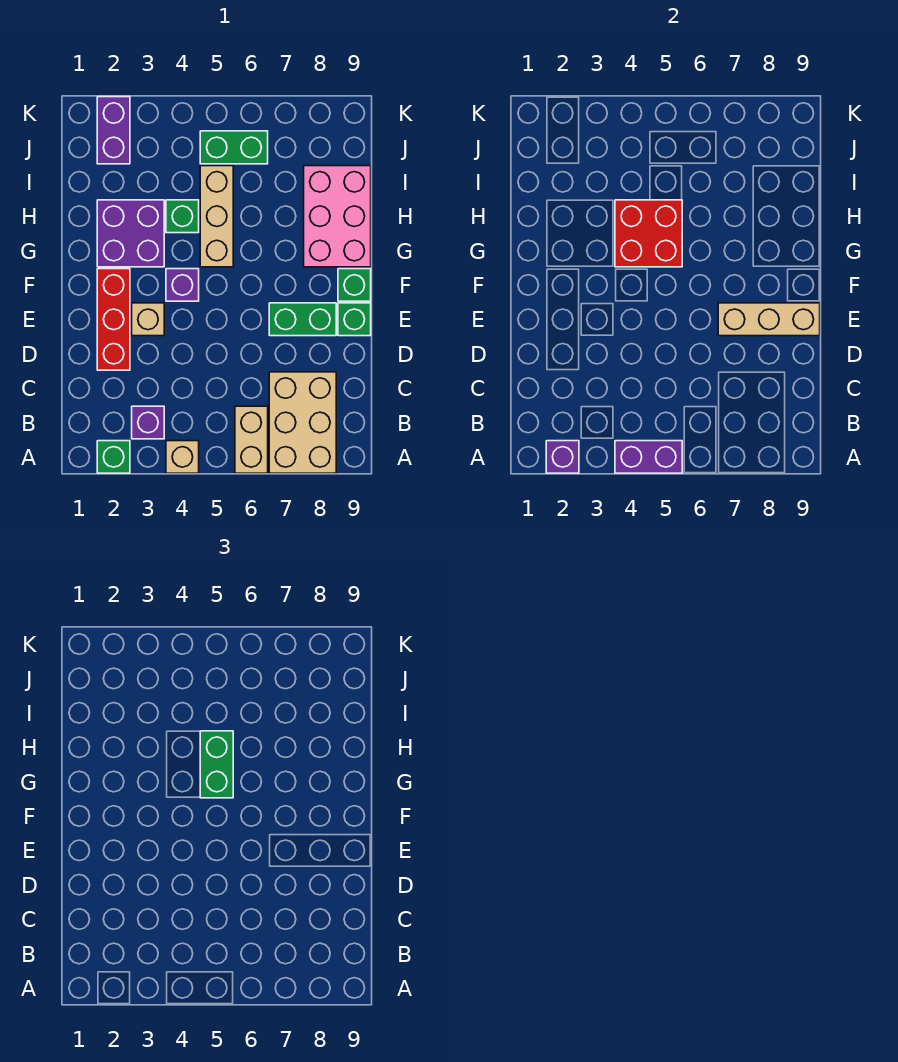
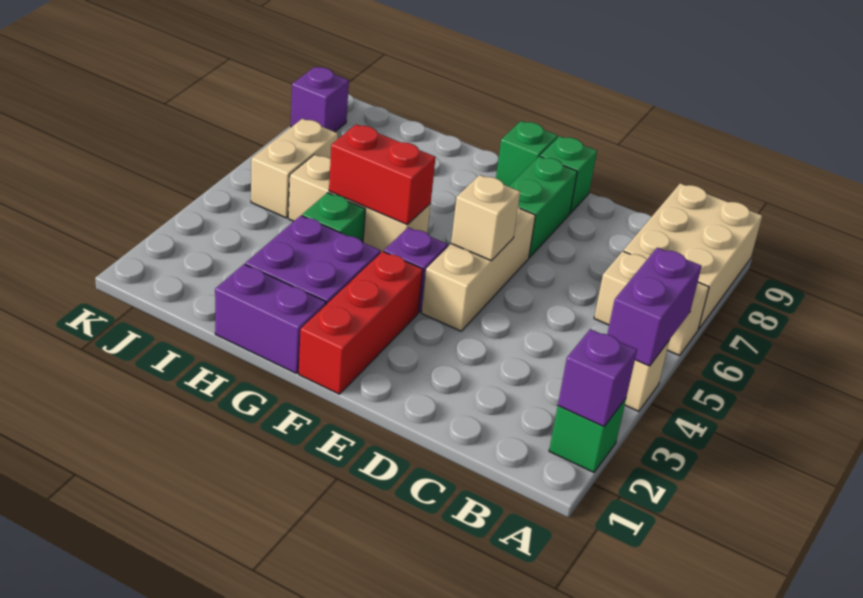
tan 2x3 brick [269,372,336,473] -> tan 2x3 brick turned to [624,183,762,329]
purple 1x1 brick [132,406,164,439] -> purple 1x1 brick moved to [291,67,349,132]
red 1x3 brick [97,269,130,370] -> red 1x3 brick turned to [299,251,423,394]
tan 1x1 brick [132,303,164,336] -> tan 1x1 brick moved to [451,175,520,260]
tan 1x3 brick [718,303,820,336] -> tan 1x3 brick moved to [421,206,536,331]
red 2x2 brick [615,200,682,267] -> red 1x2 brick [329,124,436,224]
green 1x2 brick [200,731,233,798] -> none
pink 2x3 brick [304,166,371,267] -> none
purple 1x2 brick [97,97,130,164] -> purple 1x2 brick moved to [215,264,326,373]
green 1x2 brick [200,131,268,164] -> tan 1x2 brick [251,119,338,218]

